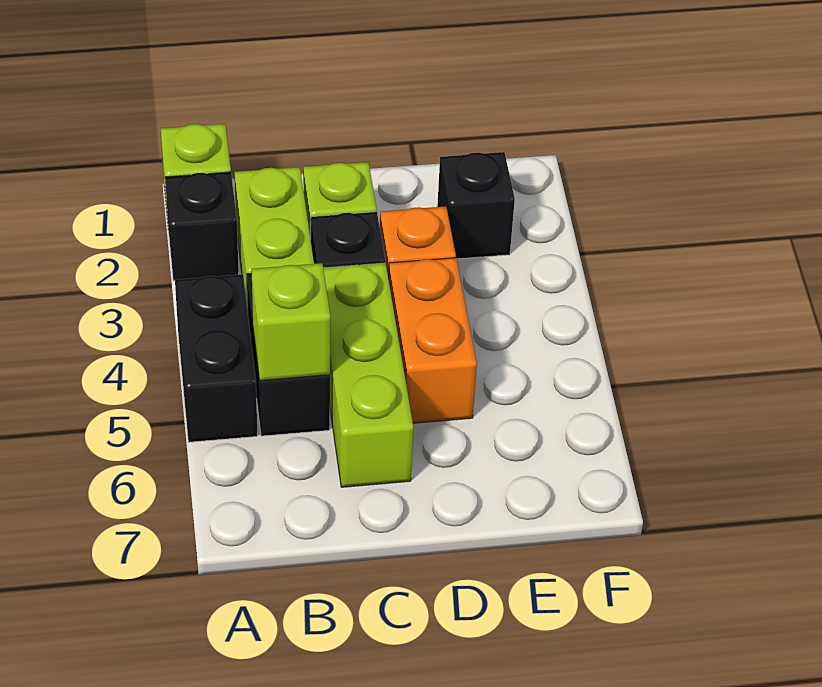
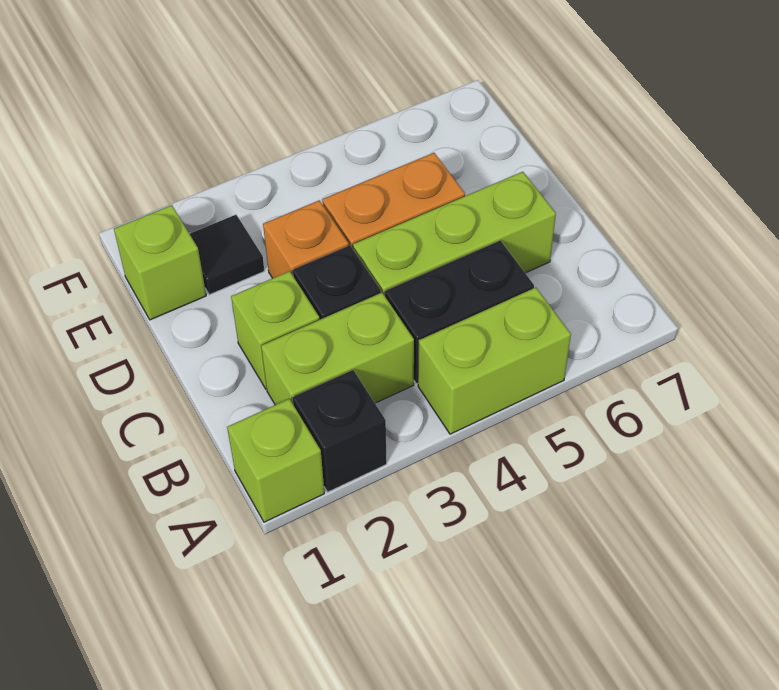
black 1x2 brick [175,274,257,442] -> lime 1x2 brick [418,287,571,434]
lime 1x1 brick [251,263,330,381] -> lime 1x1 brick moved to [114,205,206,320]
black 1x1 brick [437,152,515,259] -> black 1x1 tile [190,215,264,295]

